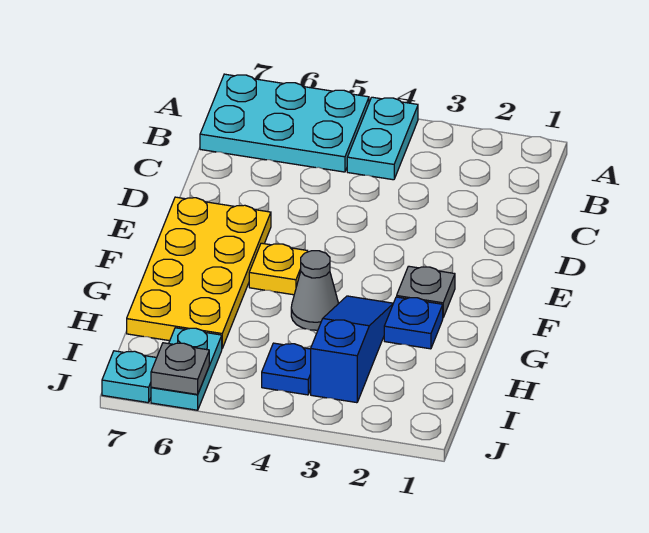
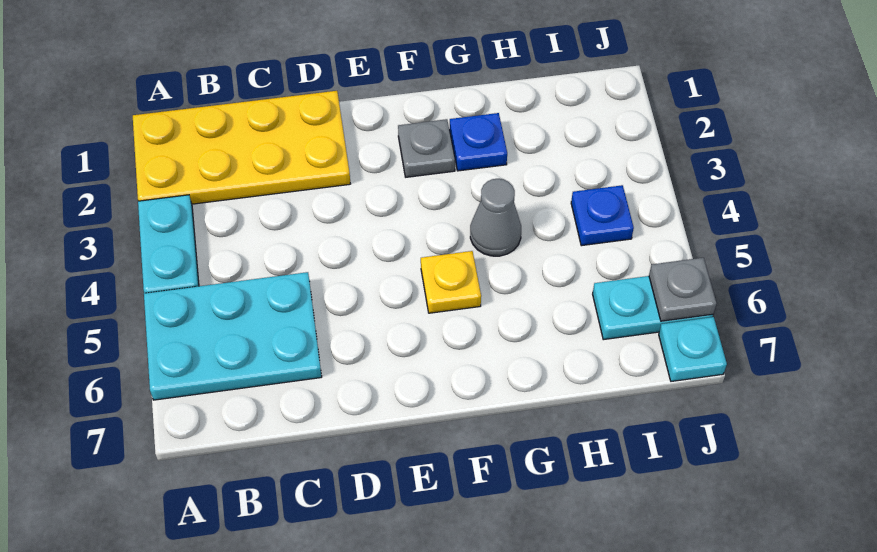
cyan 1x2 plate [347,97,418,180] -> cyan 1x2 plate turned to [138,195,199,293]
cyan 2x3 plate [200,74,369,172] -> cyan 2x3 plate turned to [144,272,322,400]
yellow 2x4 plate [127,197,271,348] -> yellow 2x4 plate moved to [133,91,350,204]
blue 1x3 slope [311,296,393,403] -> none

